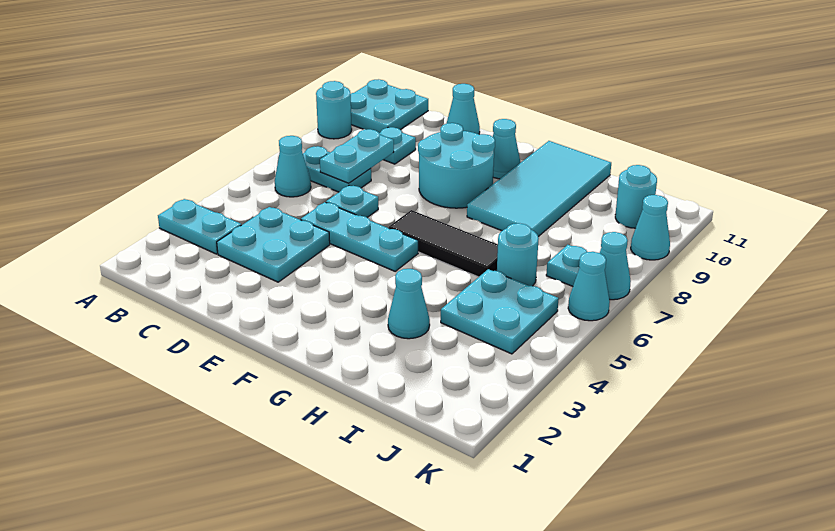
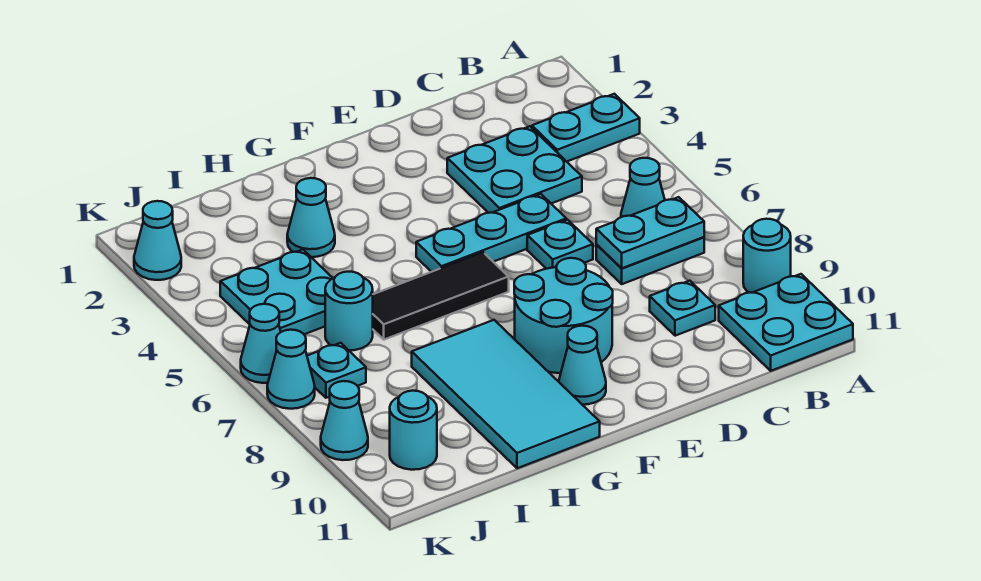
cyan 1x2 plate [320,129,394,183] -> cyan 1x2 plate turned to [596,197,704,268]
cyan 1x1 cone [447,84,480,134] -> cyan 1x1 cone moved to [134,201,181,280]

